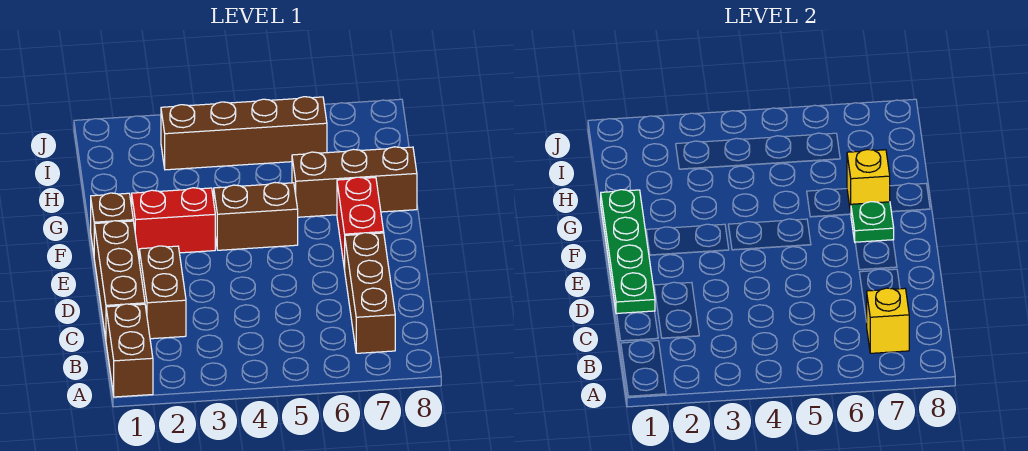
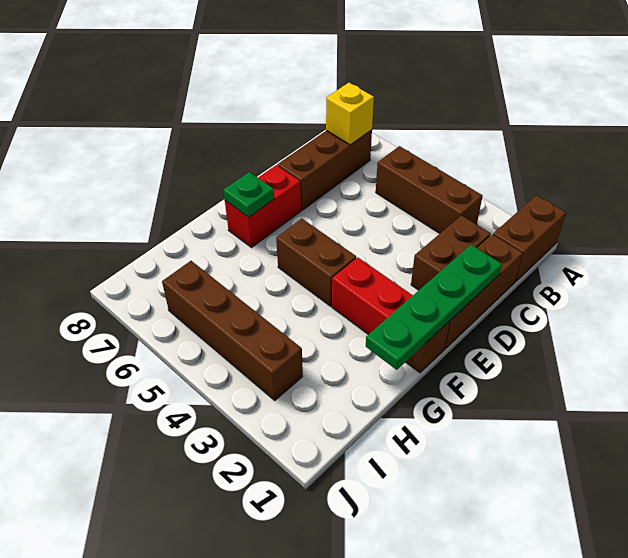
brown 1x3 brick [292,147,417,217] -> brown 1x3 brick moved to [376,146,483,233]
yellow 1x1 brick [847,149,890,213] -> none

